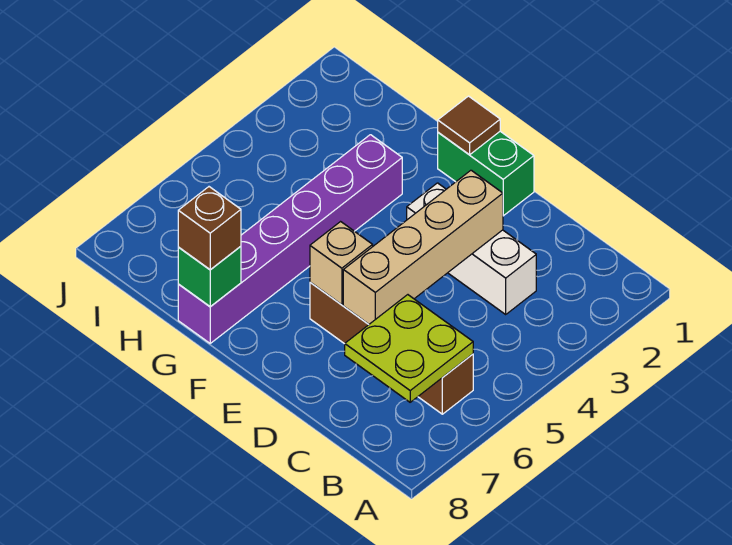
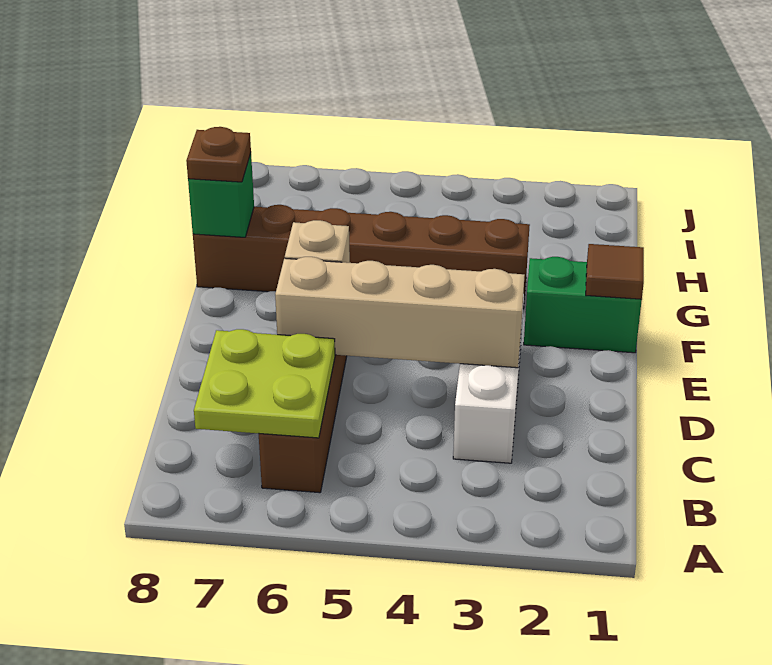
green 1x2 brick [438,131,534,216] -> green 1x2 brick turned to [524,257,642,353]
purple 1x6 brick [178,135,402,343] -> brown 1x6 brick [193,205,530,309]
brown 1x1 brick [178,187,241,270] -> brown 1x1 plate [186,127,251,182]

